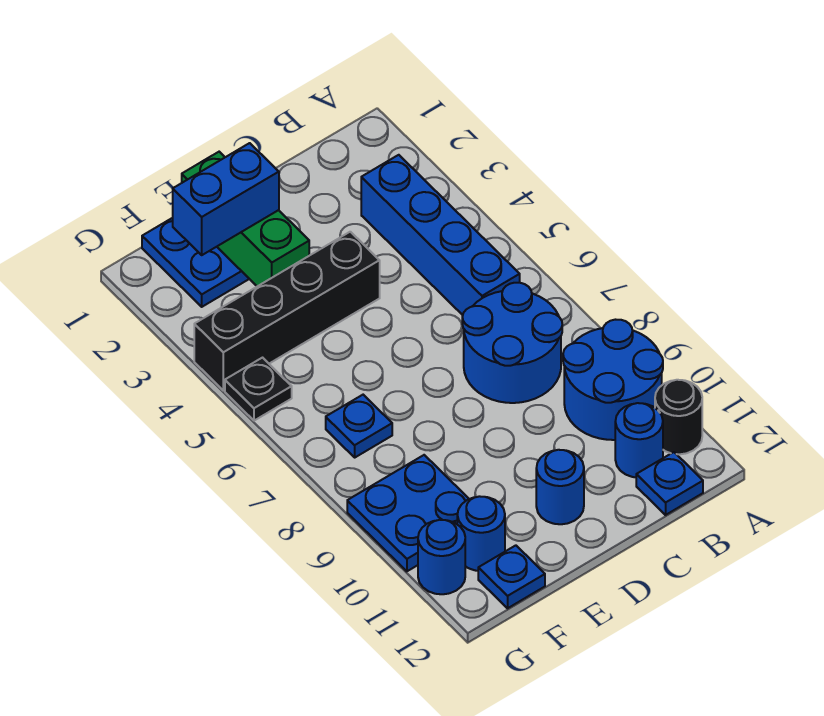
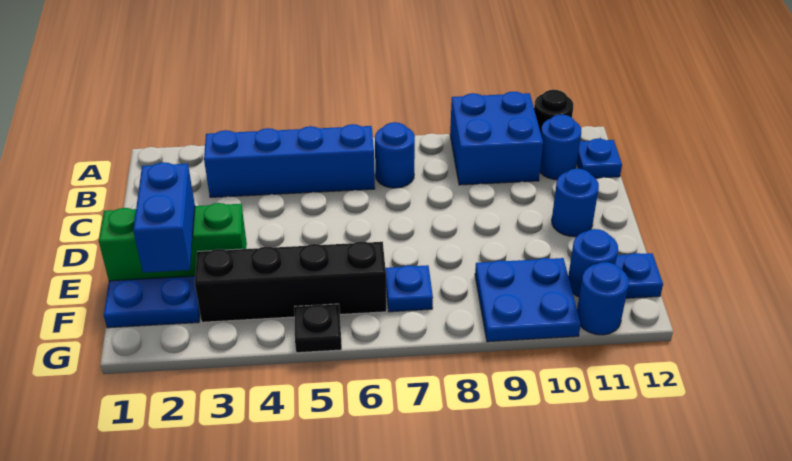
blue 2x2 round brick [563,320,663,440] -> blue 2x2 brick [450,92,543,185]
blue 2x2 round brick [462,283,562,403] -> blue 1x1 round brick [375,122,415,188]
black 1x4 brick [194,232,380,391] -> black 1x4 brick turned to [195,242,386,322]

